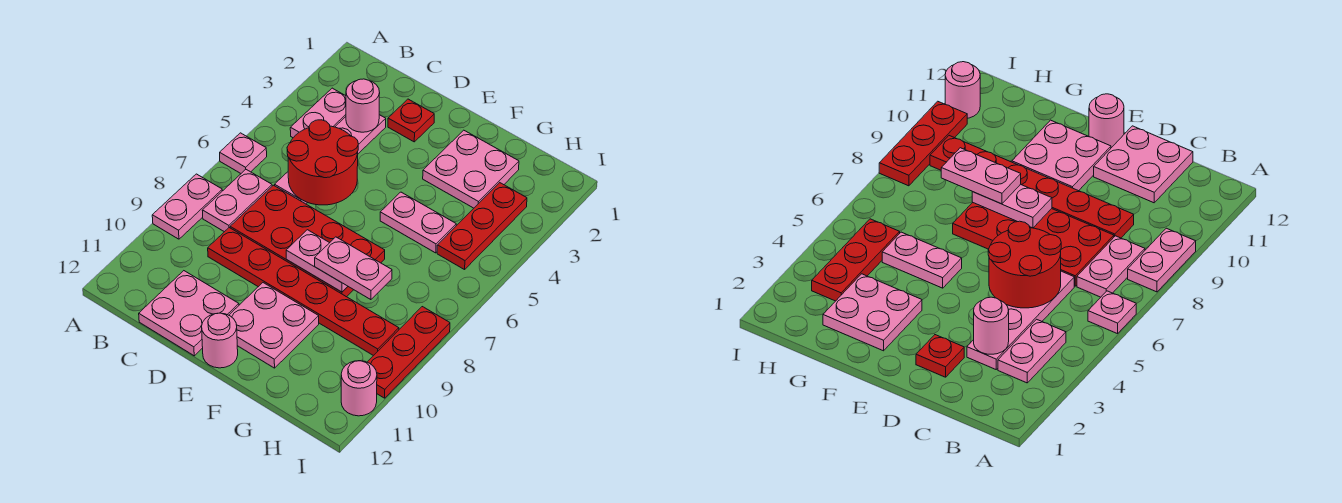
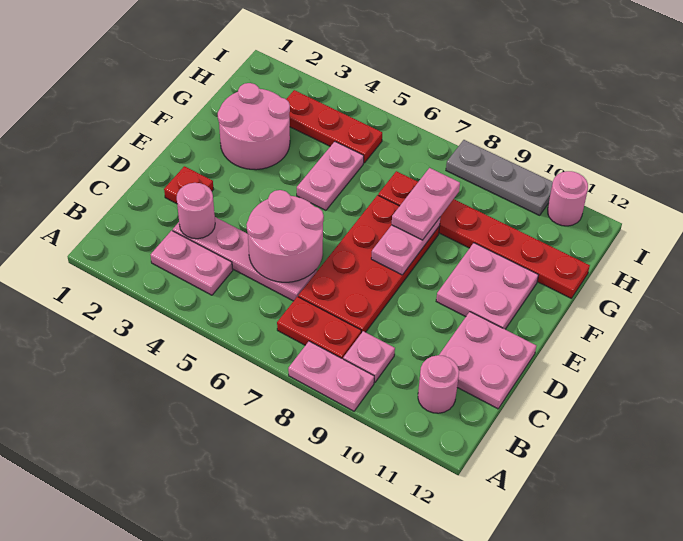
pink 1x1 plate [220,133,267,173] -> pink 1x1 plate moved to [343,331,395,383]
pink 1x2 plate [202,170,272,232] -> red 1x2 plate [277,297,361,359]
red 2x2 round brick [287,120,358,205] -> pink 2x2 round brick [246,190,324,282]
red 1x6 plate [208,228,399,356] -> red 1x6 plate turned to [378,171,590,298]
pink 1x1 round brick [202,313,238,368] -> pink 1x1 round brick moved to [418,355,459,413]
pink 2x2 plate [423,130,519,208] -> pink 2x2 round brick [218,83,290,170]
red 1x3 plate [368,307,450,398] -> grey 1x3 plate [446,140,553,215]

